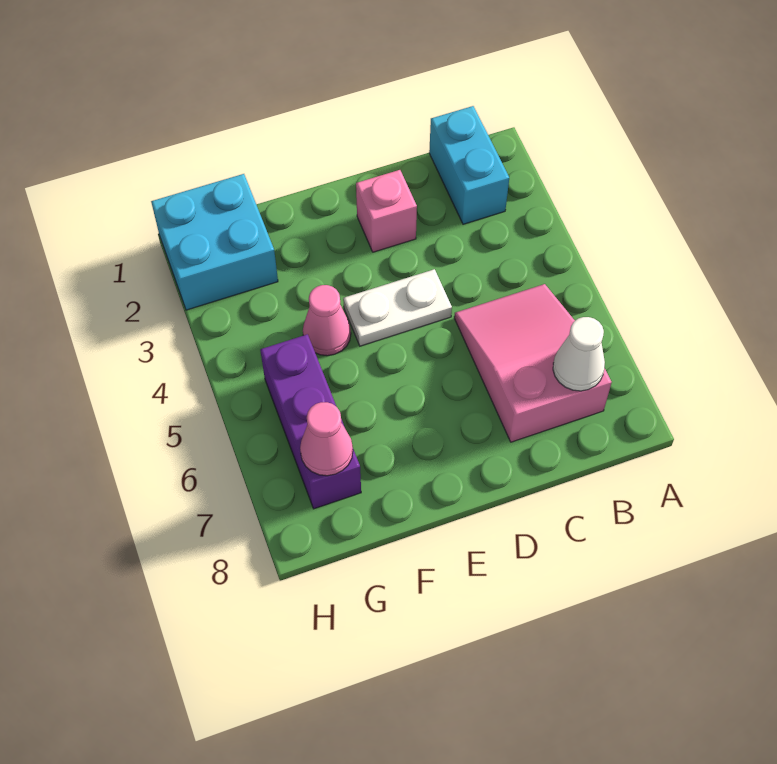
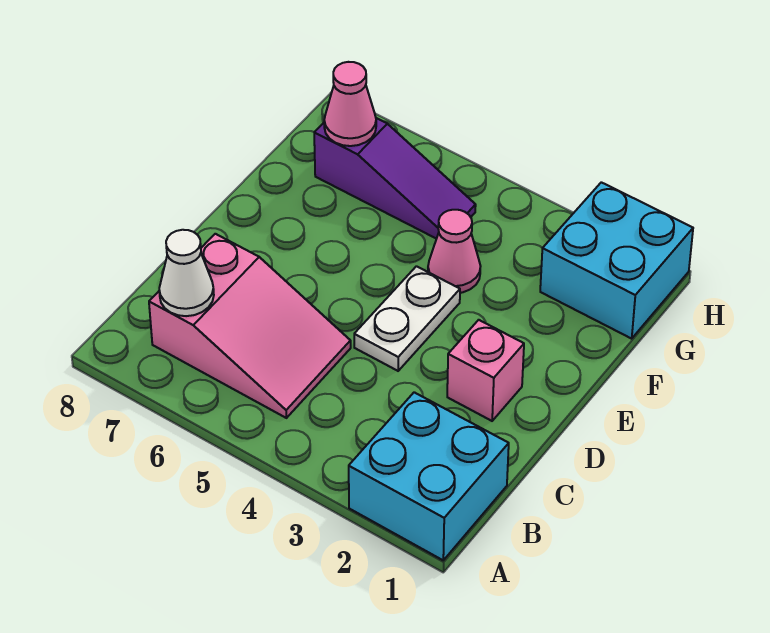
cyan 1x2 brick [429,106,509,224] -> cyan 2x2 brick [349,392,509,560]
purple 1x3 brick [260,334,361,509] -> purple 1x3 slope [314,118,476,239]

